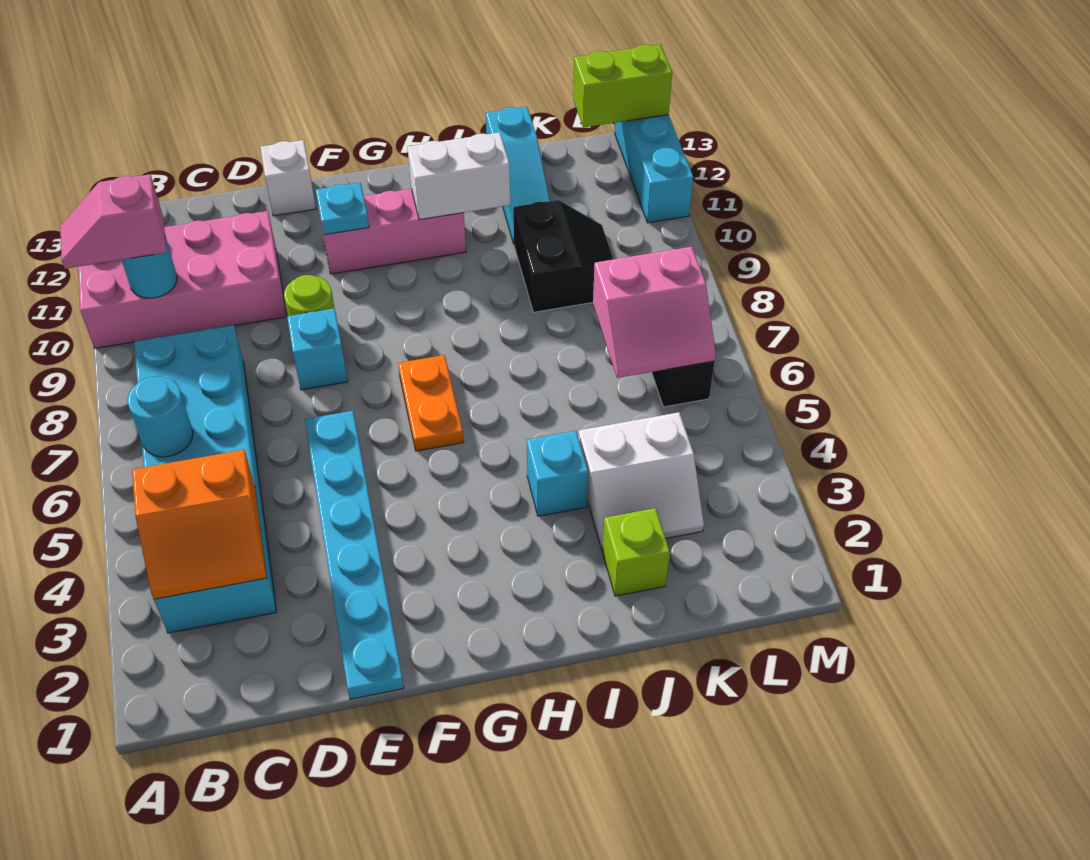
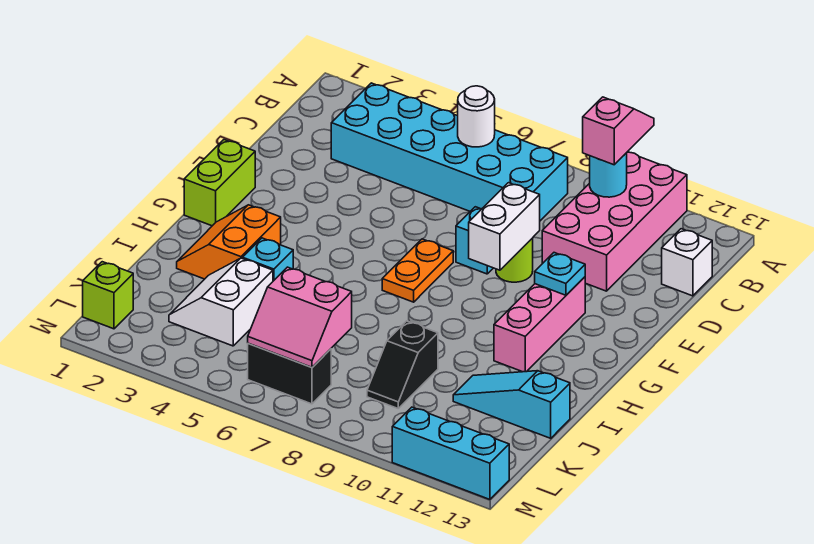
orange 2x2 slope [132,450,267,599] -> orange 2x2 slope moved to [177,205,281,279]
cyan 1x1 round brick [127,377,193,457] -> white 1x1 round brick [458,86,495,147]
cyan 1x6 plate [305,411,404,699] -> none
white 1x1 brick [260,140,316,216] -> white 1x1 brick moved to [662,229,712,296]
orange 1x2 plate [398,355,464,451] -> orange 1x2 plate turned to [382,239,453,302]
white 1x2 brick [407,132,510,220] -> white 1x2 brick moved to [469,183,540,270]
lime 1x1 brick [603,508,670,596] -> lime 1x1 brick moved to [83,262,133,329]
black 2x2 slope [513,200,613,312] -> black 1x2 slope [367,321,438,408]
pink 2x2 slope [593,247,716,378] -> pink 2x2 slope turned to [248,267,352,367]
lime 1x2 brick [573,44,672,128] -> lime 1x2 brick moved to [184,140,255,226]

